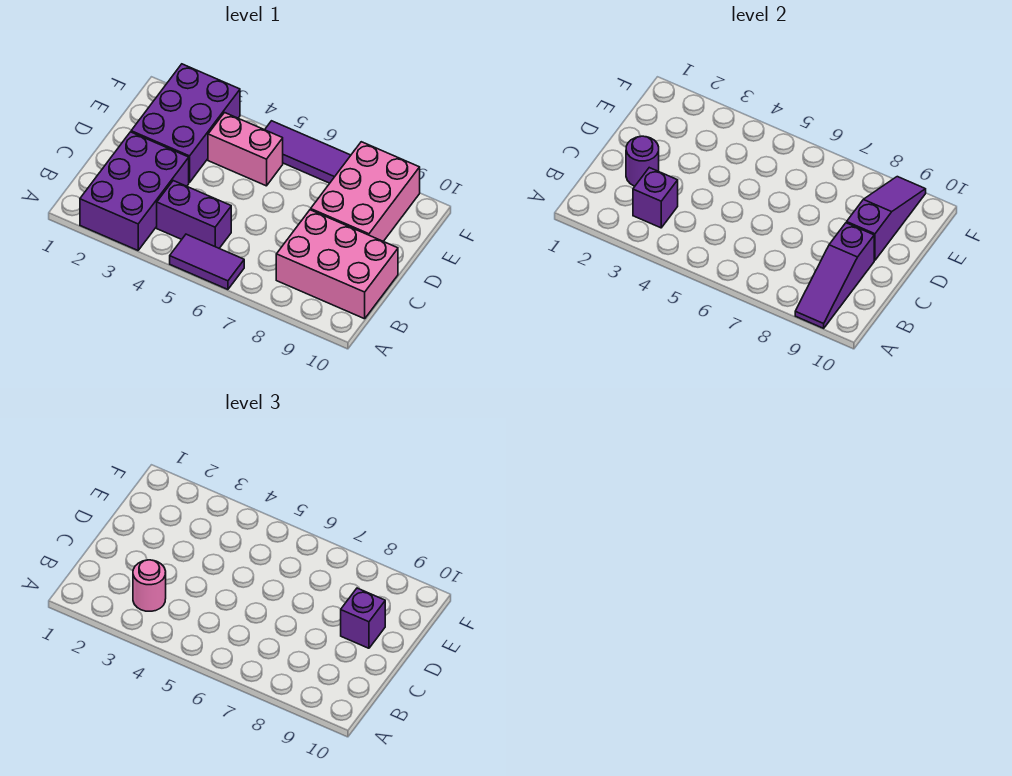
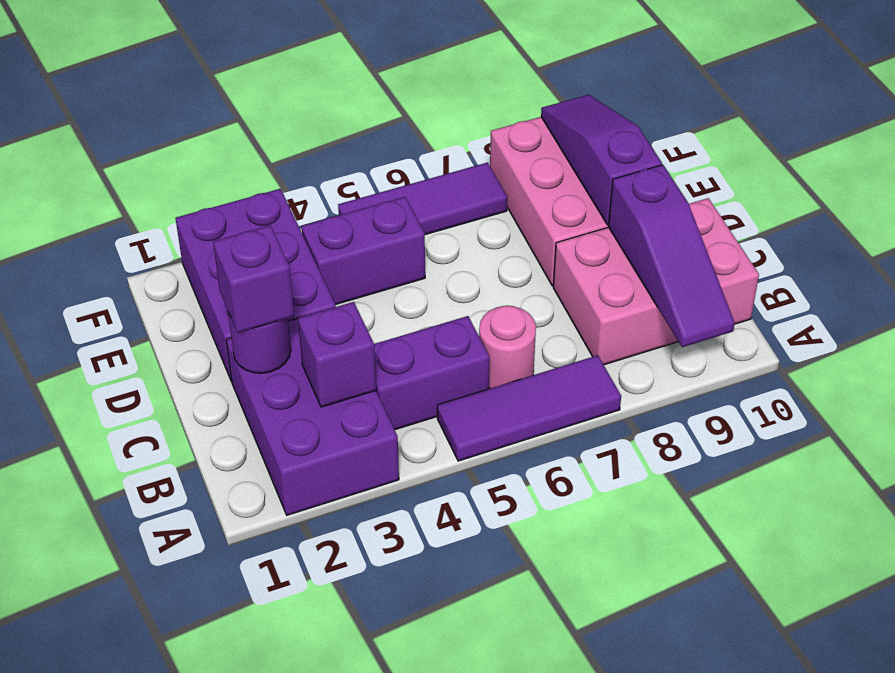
purple 1x2 tile [170,234,244,289] -> purple 1x3 tile [437,355,621,461]
pink 1x1 round brick [133,560,166,611] -> pink 1x1 round brick moved to [479,305,536,389]
purple 1x1 brick [341,588,385,648] -> purple 1x1 brick moved to [213,225,294,333]
pink 1x2 brick [208,113,283,186] -> purple 1x2 brick [301,197,425,305]

